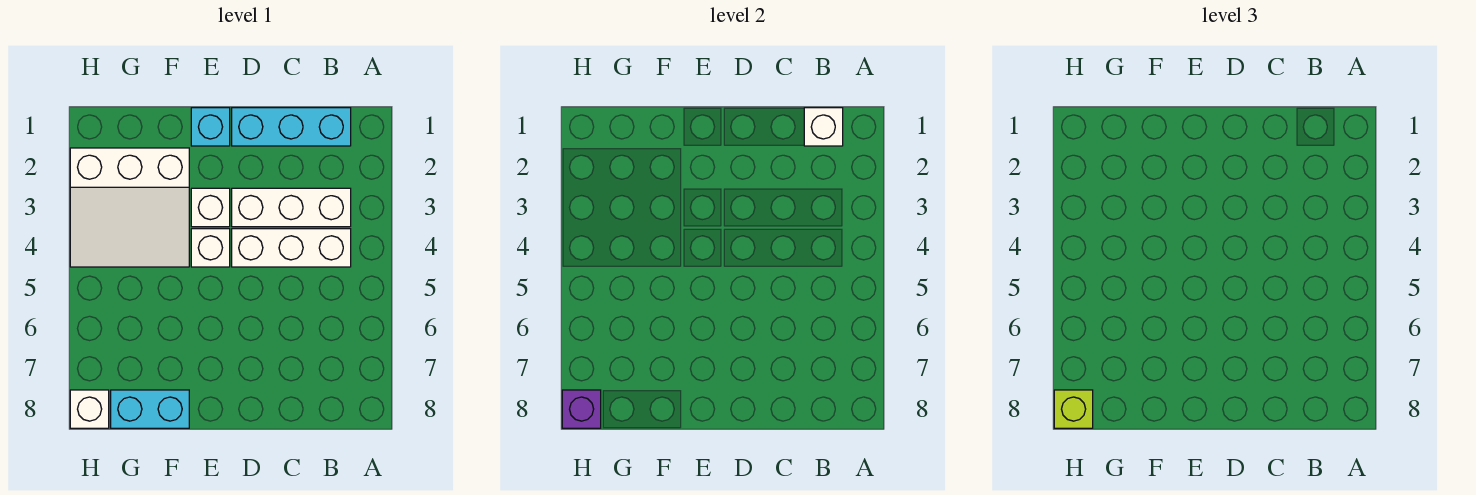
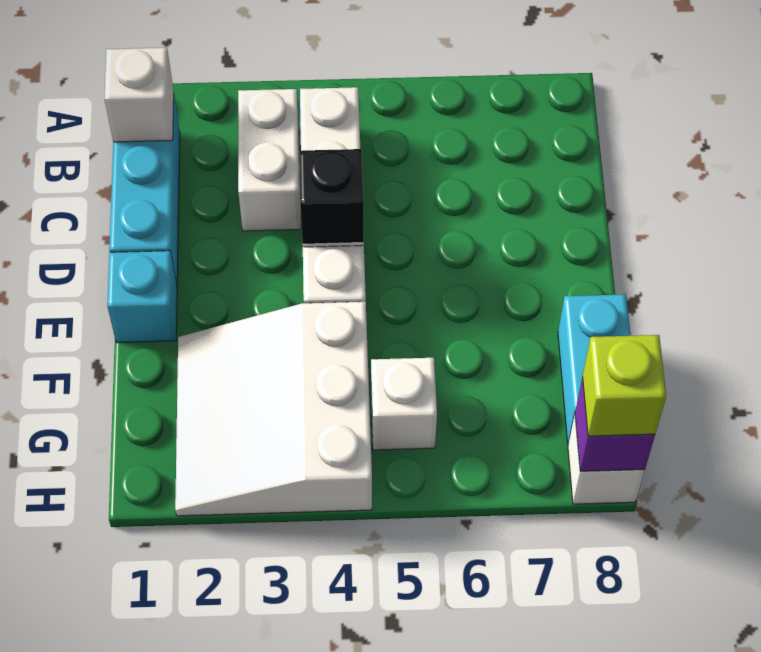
white 1x3 brick [232,188,351,227] -> white 1x2 brick [238,89,301,231]
none -> black 1x1 brick [299,149,364,244]
white 1x1 brick [191,188,230,227] -> white 1x1 brick moved to [371,358,437,450]
white 3x3 slope [70,148,189,267] -> white 3x3 slope turned to [175,302,372,516]

